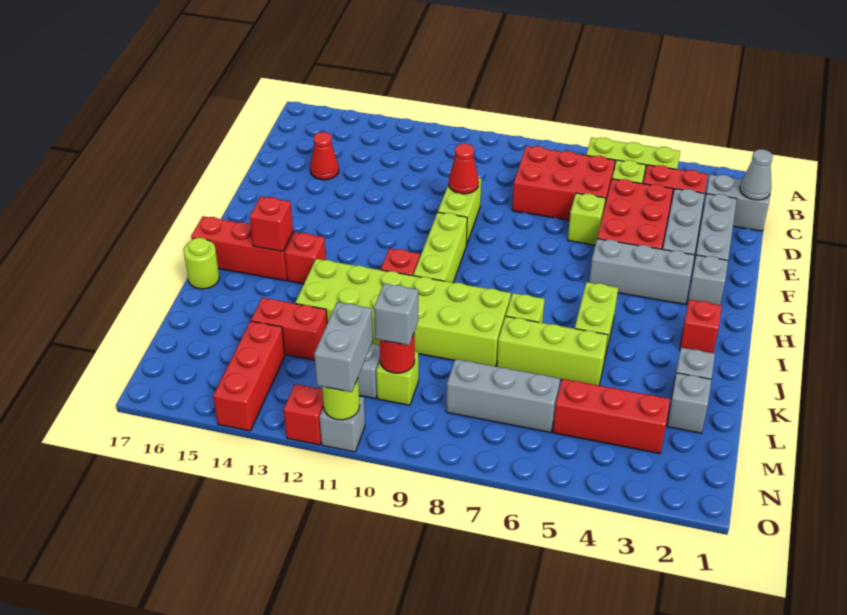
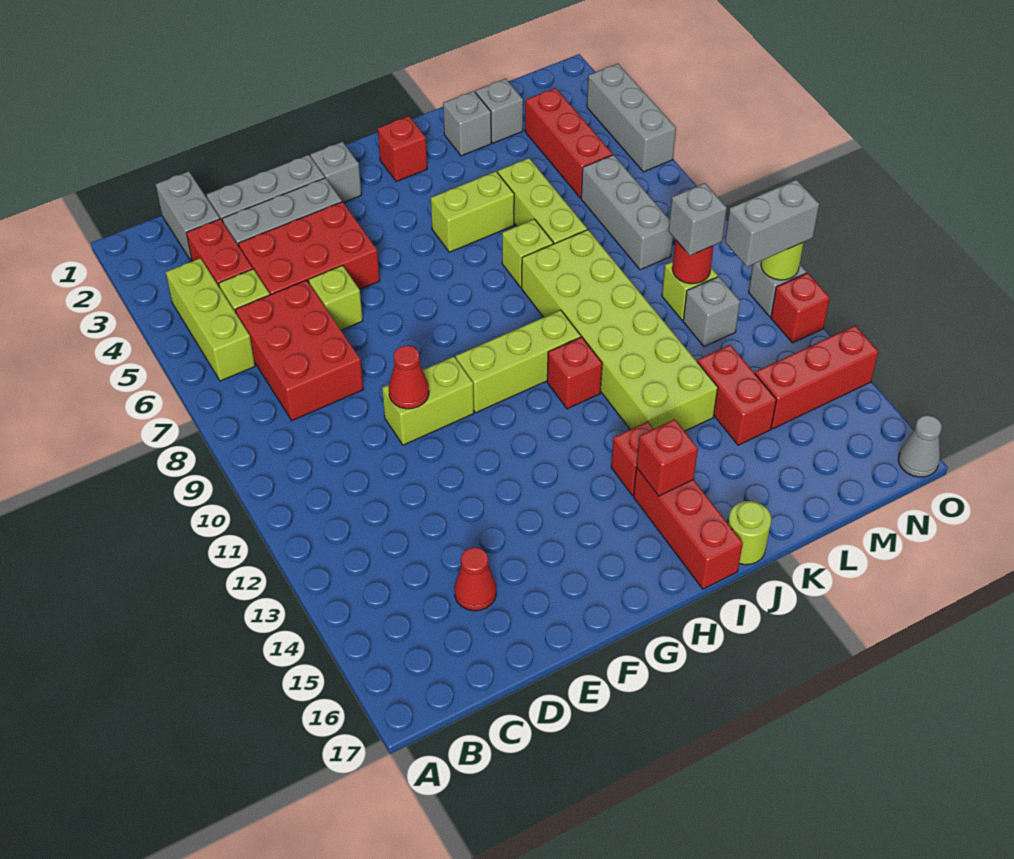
grey 1x1 cone [740,149,773,200] -> grey 1x1 cone moved to [898,415,942,477]
grey 1x3 brick [589,239,694,304] -> grey 1x3 brick moved to [587,64,676,172]

